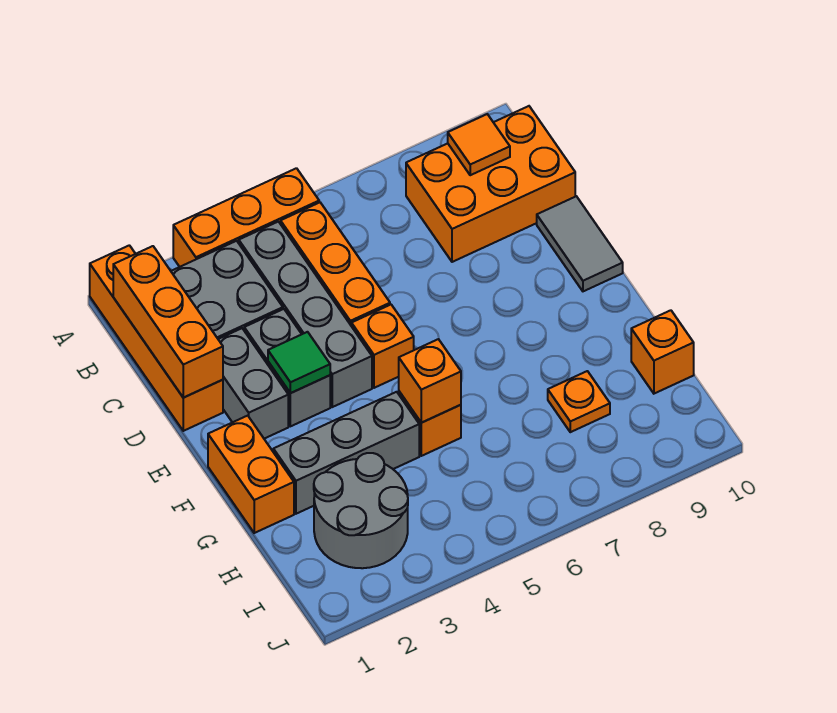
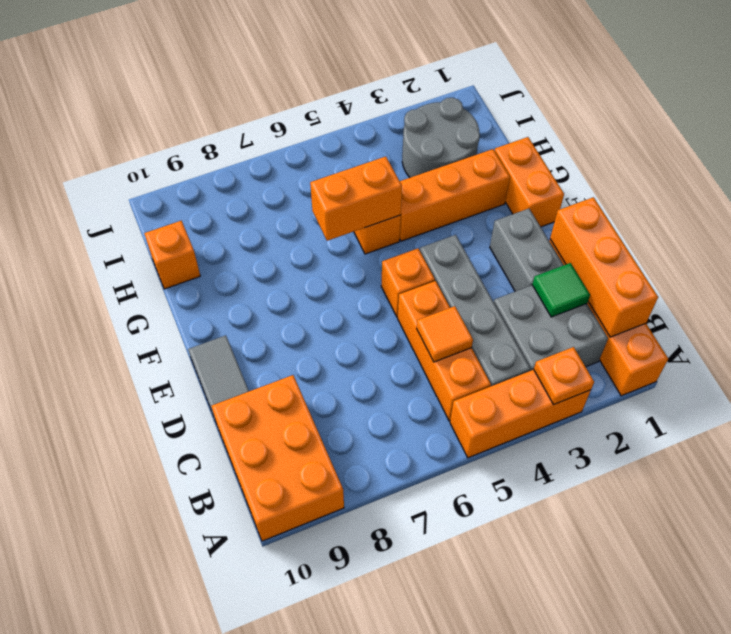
orange 2x3 brick [406,106,575,262] -> orange 2x3 brick turned to [212,375,344,541]
orange 1x1 tile [448,114,510,175] -> orange 1x1 tile moved to [417,306,473,362]
grey 1x2 brick [244,309,330,426] -> none
green 1x1 tile [268,332,330,393] -> green 1x1 tile moved to [532,263,590,317]
grey 1x3 brick [273,392,419,514] -> orange 1x3 brick [400,149,510,241]
orange 1x1 brick [399,339,461,423] -> orange 1x2 brick [310,157,402,241]
orange 1x1 plate [548,371,610,432] -> orange 1x1 plate moved to [534,347,594,405]

